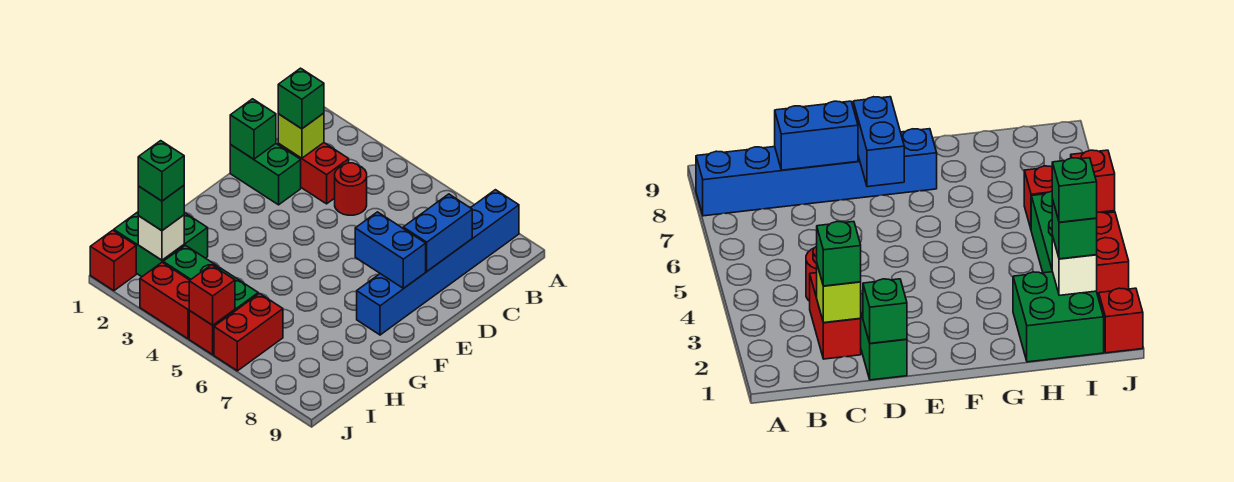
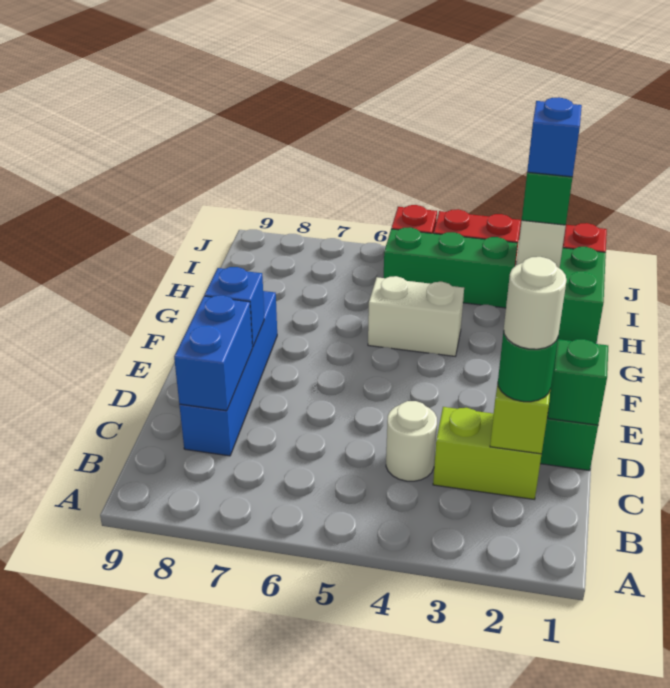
blue 1x6 brick [357,190,519,335] -> blue 1x4 brick [179,291,277,456]
red 1x2 brick [278,143,349,204] -> lime 1x2 brick [433,407,542,500]
green 1x1 brick [278,68,324,129] -> green 1x1 round brick [498,331,558,402]
none -> white 1x1 round brick [504,257,566,349]
red 1x1 round brick [335,163,367,215] -> white 1x1 round brick [386,401,437,481]
blue 1x2 brick [355,212,426,288] -> blue 1x1 brick [204,267,264,347]
none -> white 1x2 brick [368,276,464,356]
green 1x1 brick [138,141,184,201] -> blue 1x1 brick [527,97,582,177]
red 1x2 brick [214,294,283,371] -> none
red 1x1 brick [189,265,235,325] -> none

